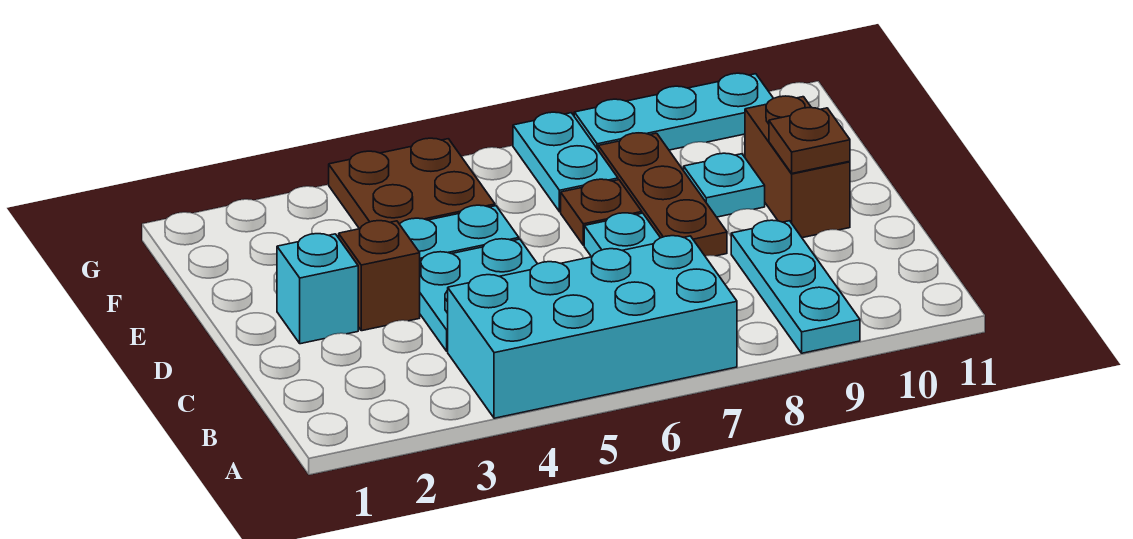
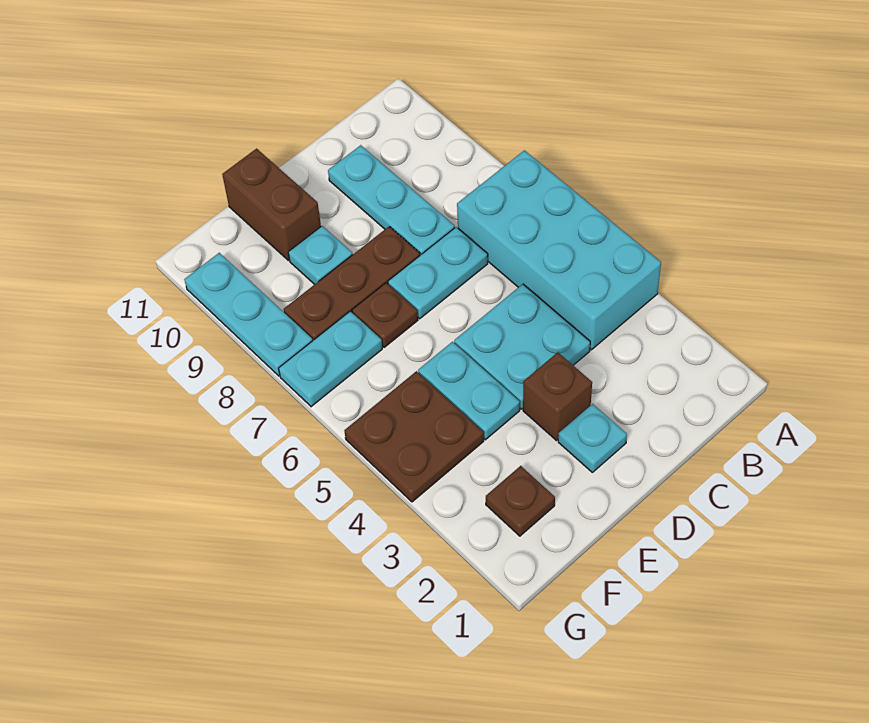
cyan 1x3 plate [731,220,860,353] -> cyan 1x3 plate turned to [328,145,455,255]
cyan 1x1 brick [277,234,358,344] -> cyan 1x1 plate [558,404,627,472]
brown 1x2 brick [745,96,850,238] -> brown 1x2 brick turned to [222,149,321,260]
brown 1x1 plate [769,108,850,173] -> brown 1x1 plate moved to [486,466,555,536]

